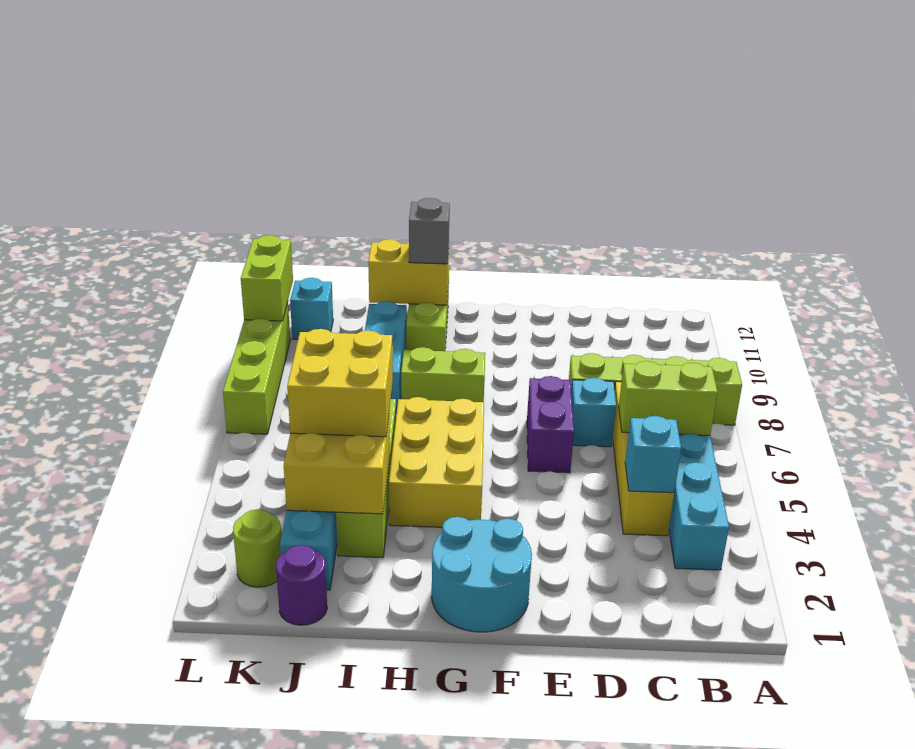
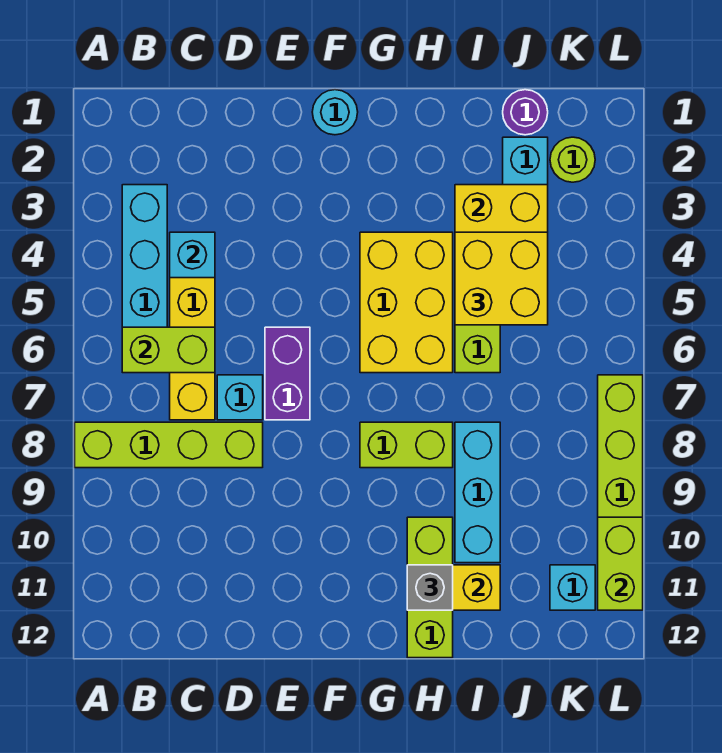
cyan 2x2 round brick [432,517,532,632] -> cyan 1x1 round brick [312,90,358,135]

